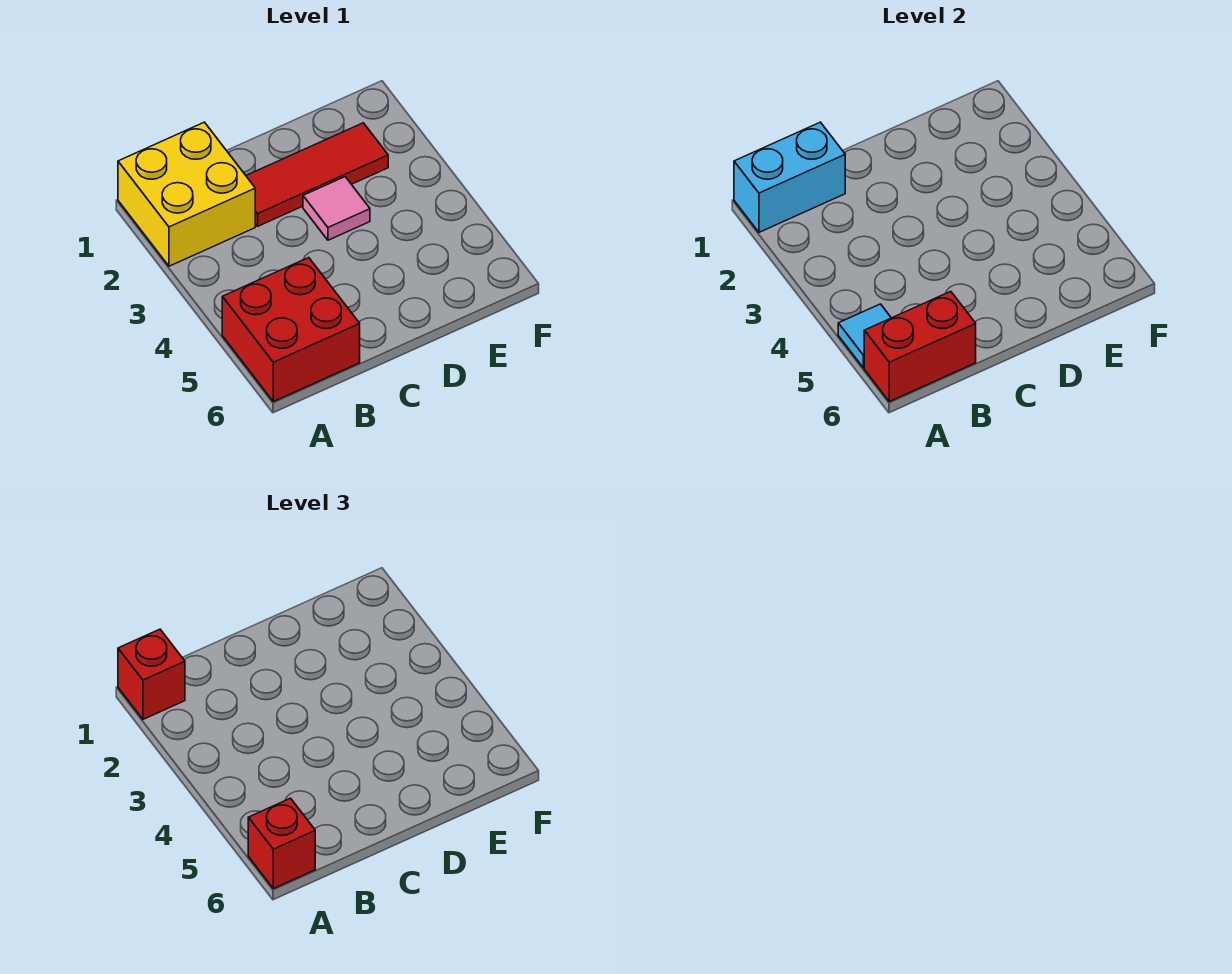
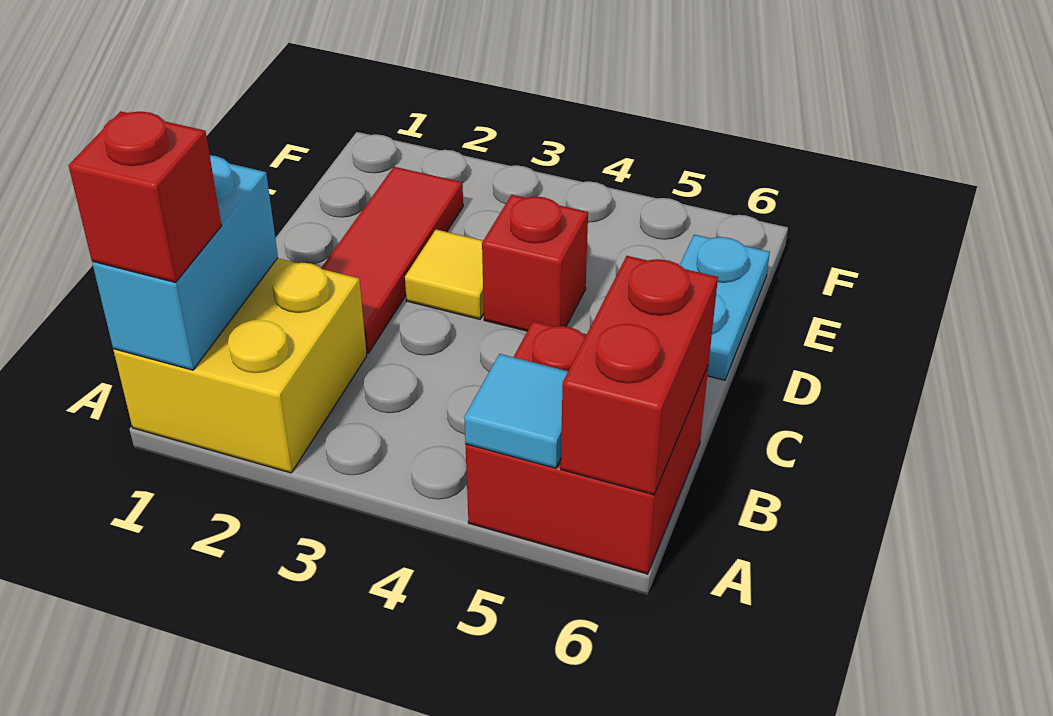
red 1x1 brick [248,798,315,889] -> red 1x1 brick moved to [482,195,588,331]
pink 1x1 tile [303,177,370,240] -> yellow 1x1 tile [405,230,484,319]
none -> cyan 1x2 plate [680,235,770,380]

